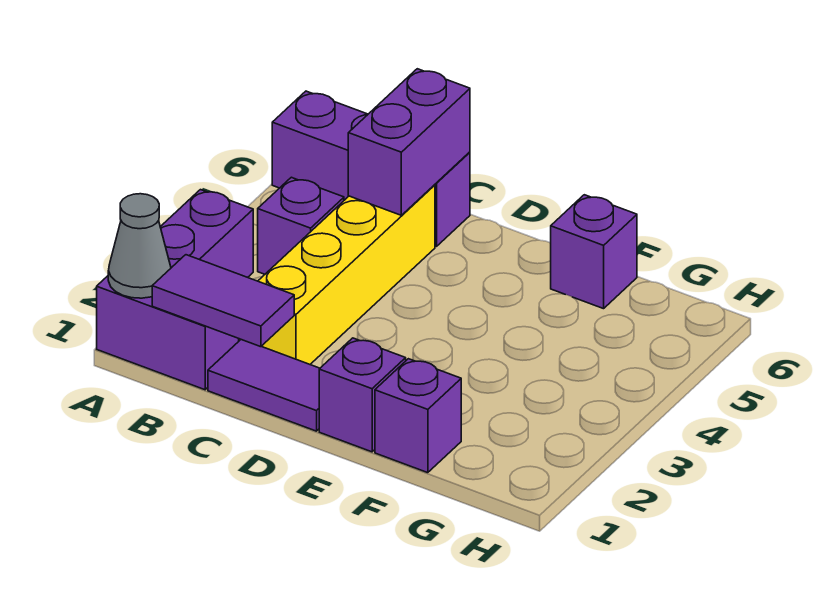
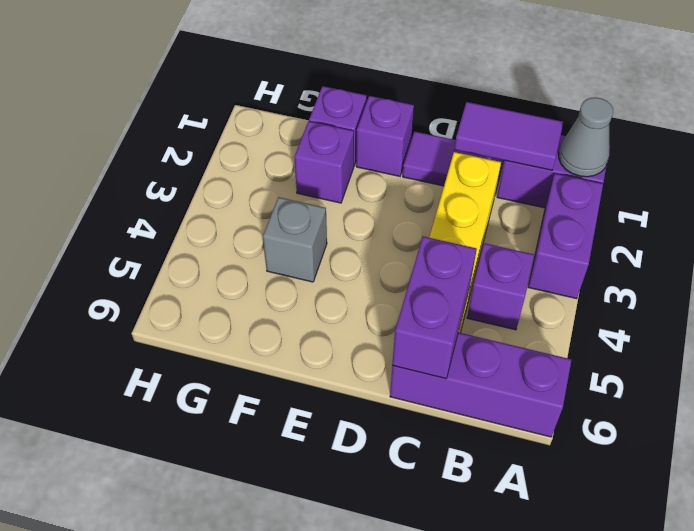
none -> grey 1x1 brick [263,197,327,282]
purple 1x1 brick [551,195,637,309] -> purple 1x1 brick moved to [294,121,354,203]

